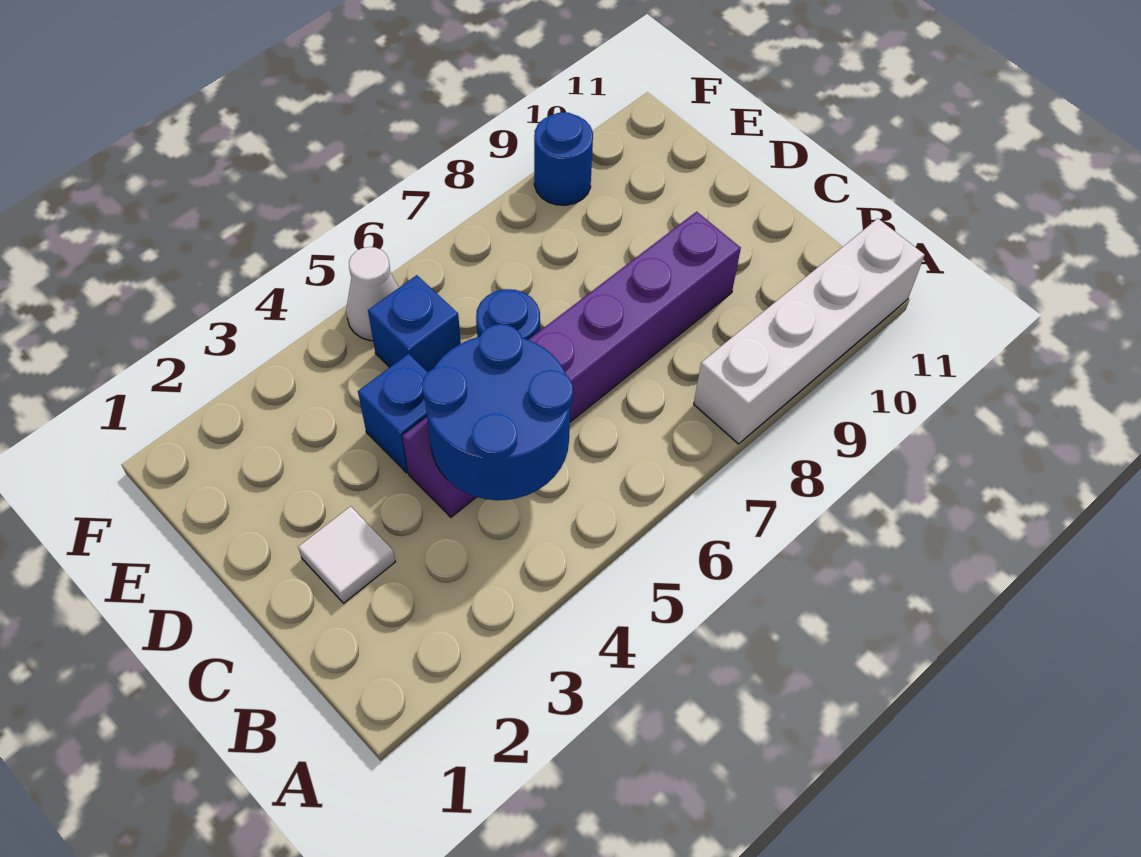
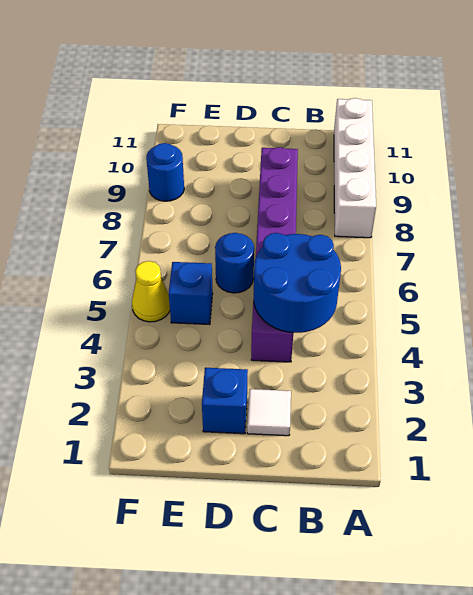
blue 1x1 brick [358,354,428,473] -> blue 1x1 brick moved to [202,368,248,434]
white 1x1 cone [346,247,399,341] -> yellow 1x1 cone [132,261,170,322]

